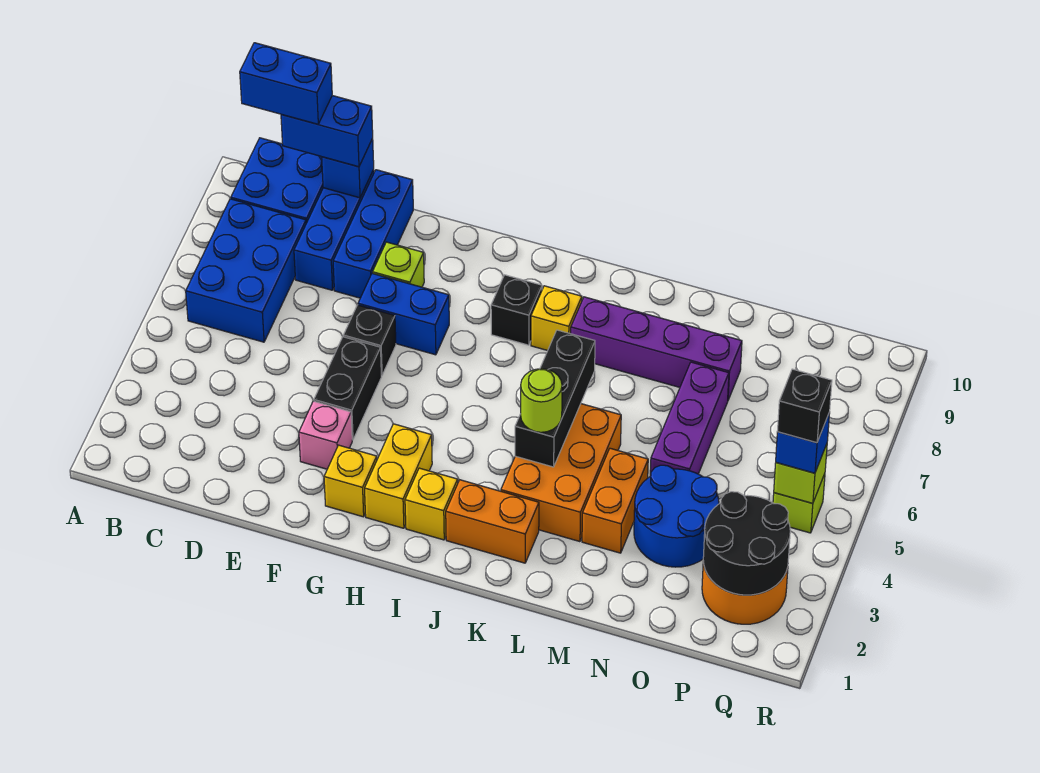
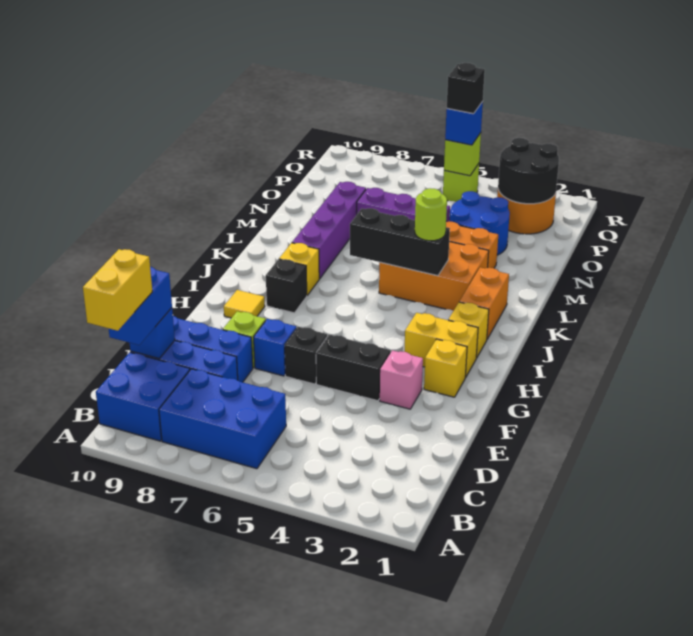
blue 1x2 brick [240,43,332,124] -> yellow 1x2 brick [83,249,152,331]
blue 1x2 brick [358,273,449,355] -> blue 1x1 brick [254,319,296,376]
none -> yellow 1x1 tile [224,290,265,318]

